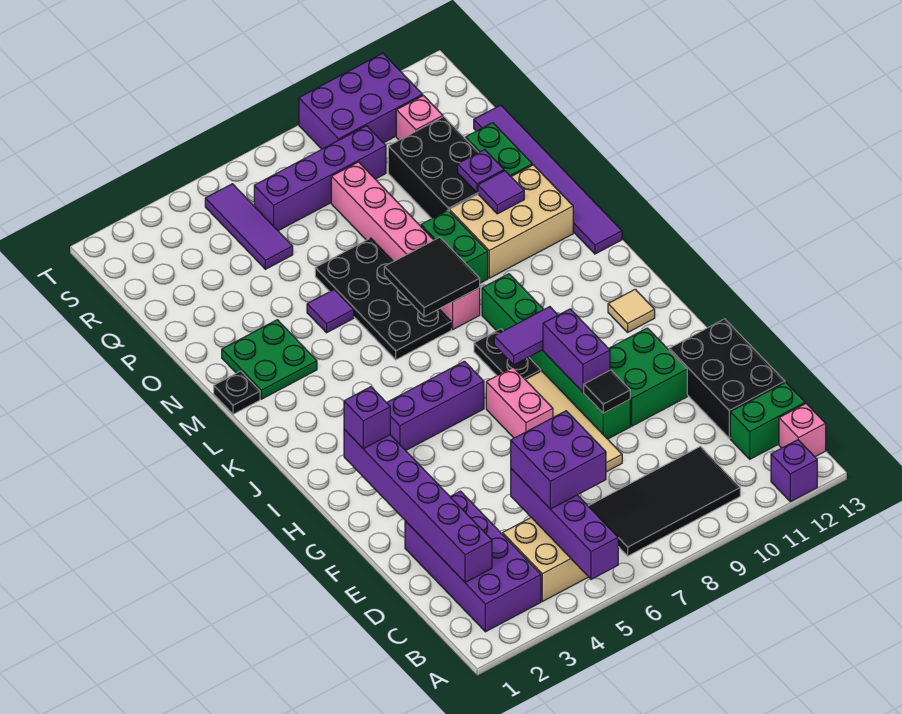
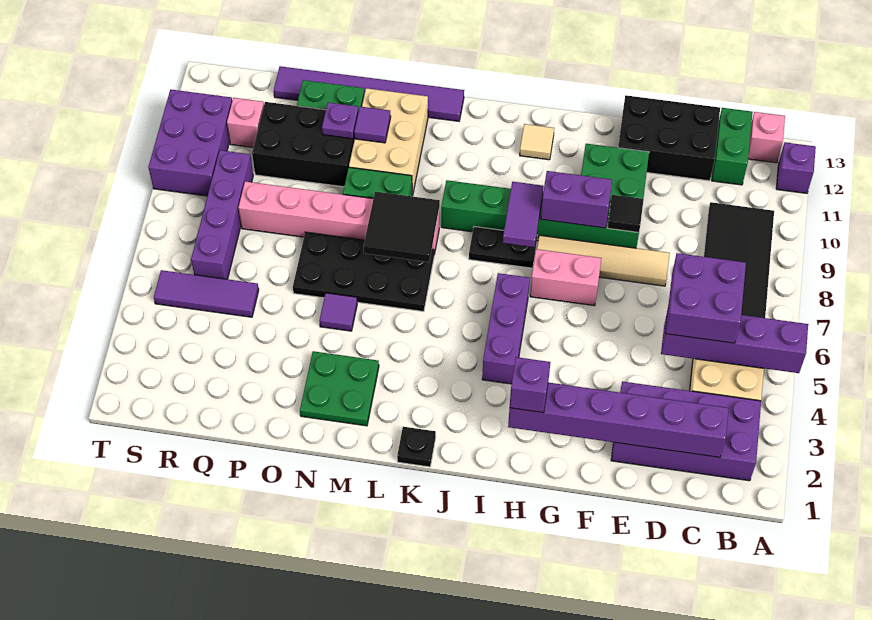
black 1x1 plate [214,371,260,414] -> black 1x1 plate moved to [397,427,436,467]

